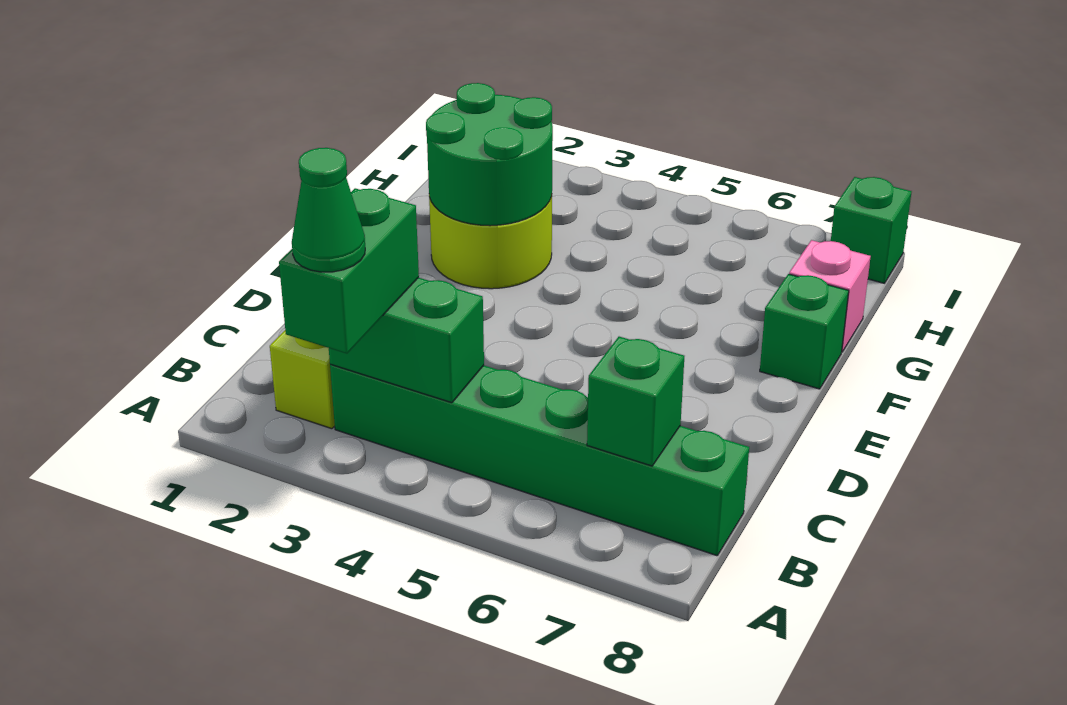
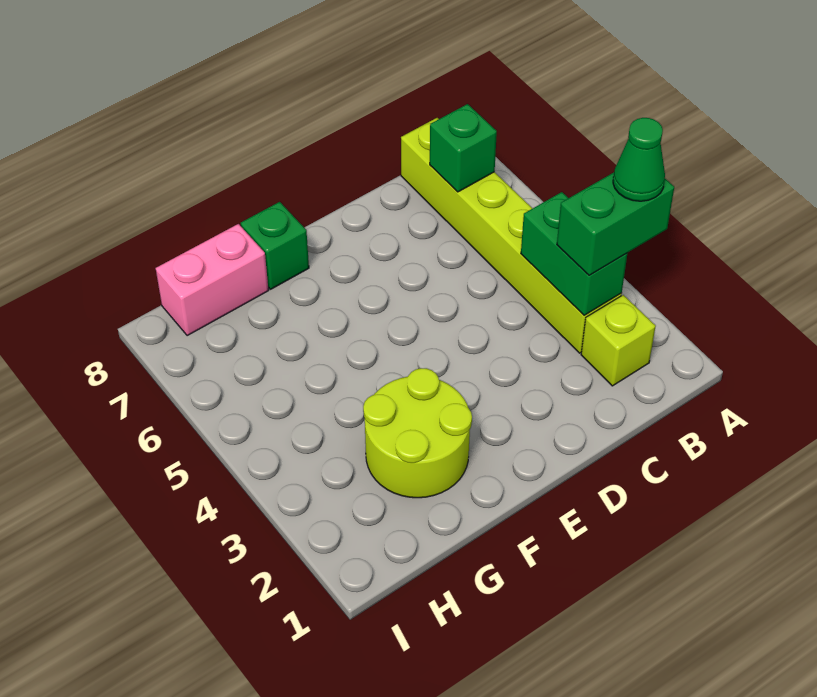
green 1x6 brick [330,364,749,556] -> lime 1x6 brick [401,118,622,353]
green 2x2 round brick [426,83,553,226] -> none
pink 1x1 brick [789,240,871,352] -> pink 1x2 brick [156,224,268,336]
green 1x1 brick [831,177,912,283] -> none

